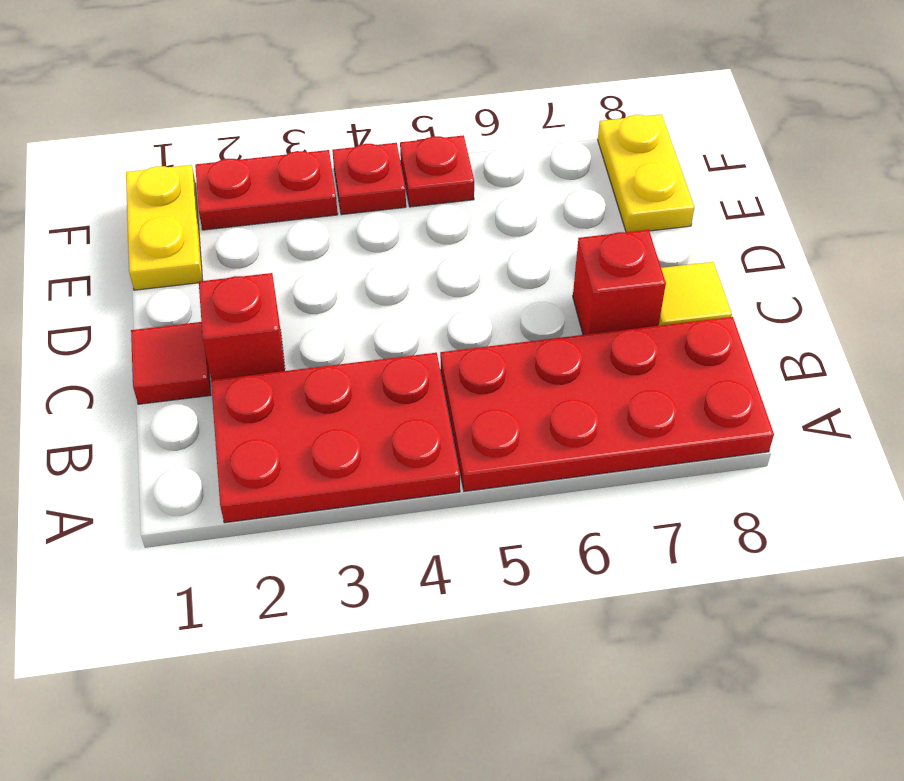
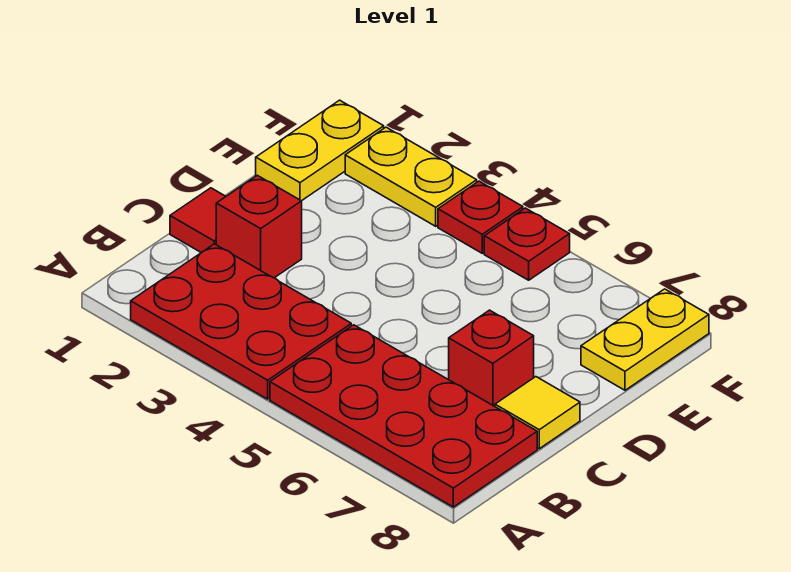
red 1x2 plate [195,150,338,230] -> yellow 1x2 plate [345,127,477,226]

